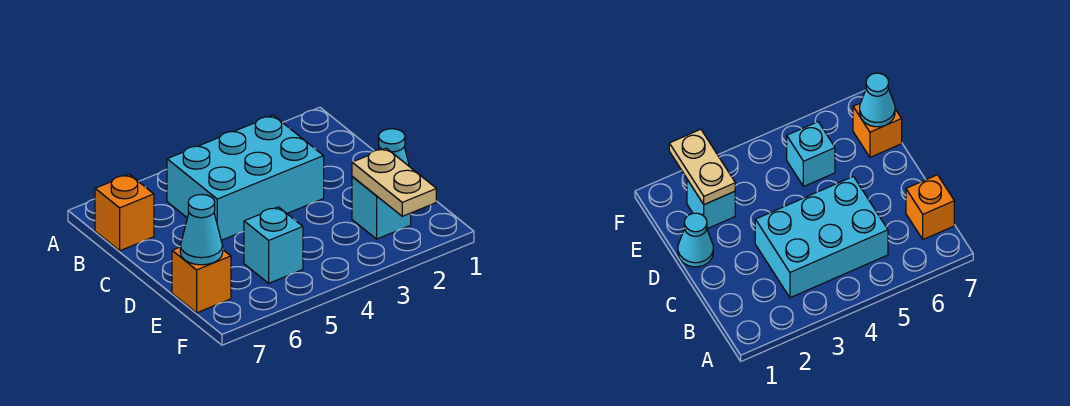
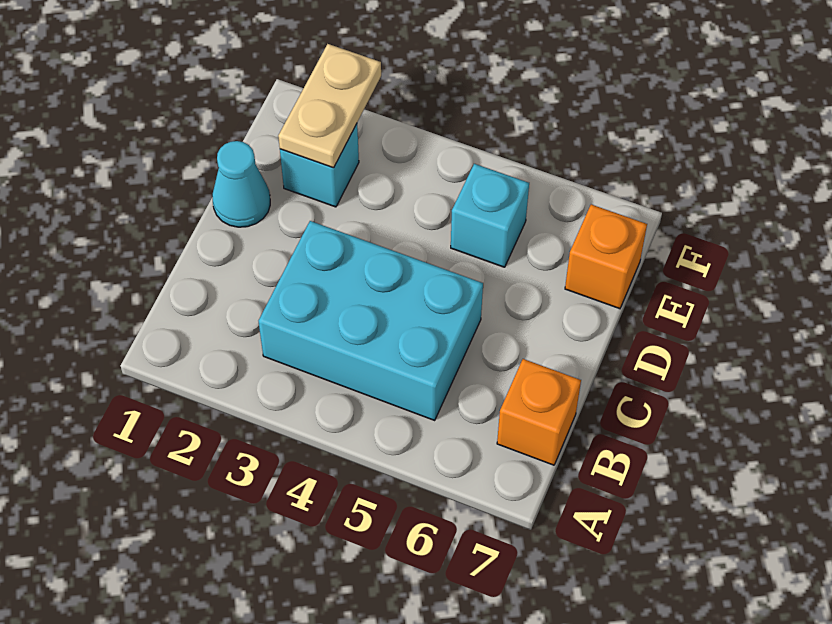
cyan 1x1 cone [180,195,223,265] -> none

